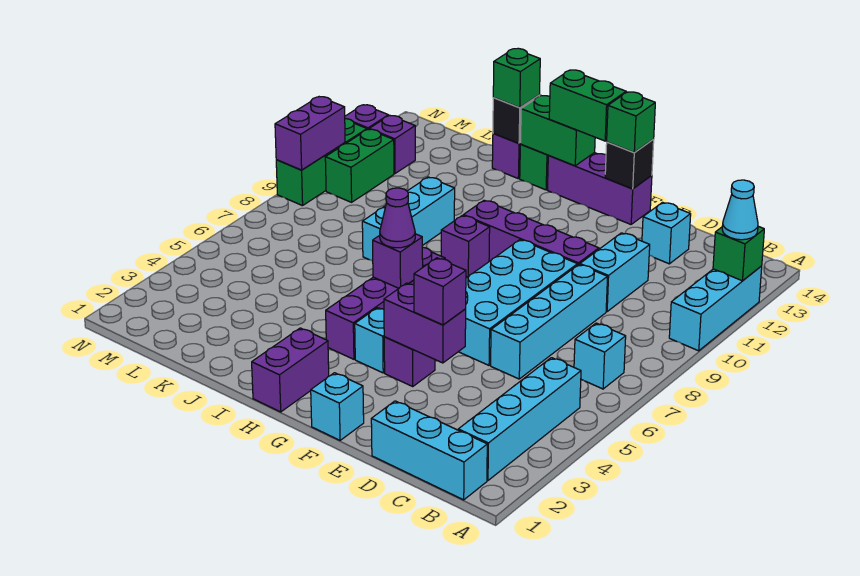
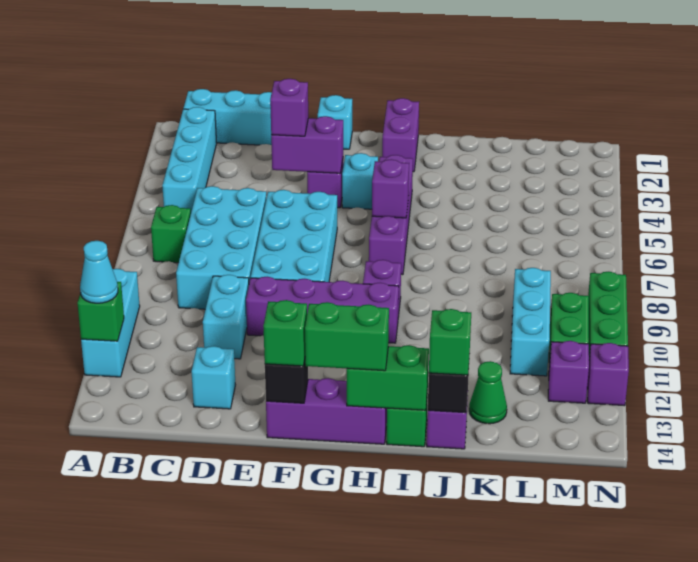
cyan 1x1 brick [574,323,626,389] -> green 1x1 brick [151,205,191,263]
cyan 1x4 brick [491,265,608,379] -> cyan 2x4 brick [176,186,266,309]
purple 1x1 cone [380,188,415,248] -> none
cyan 1x3 brick [362,177,455,261] -> cyan 1x3 brick moved to [510,268,551,376]
none -> green 1x1 cone [469,361,507,424]
purple 1x2 brick [275,97,345,170] -> none

